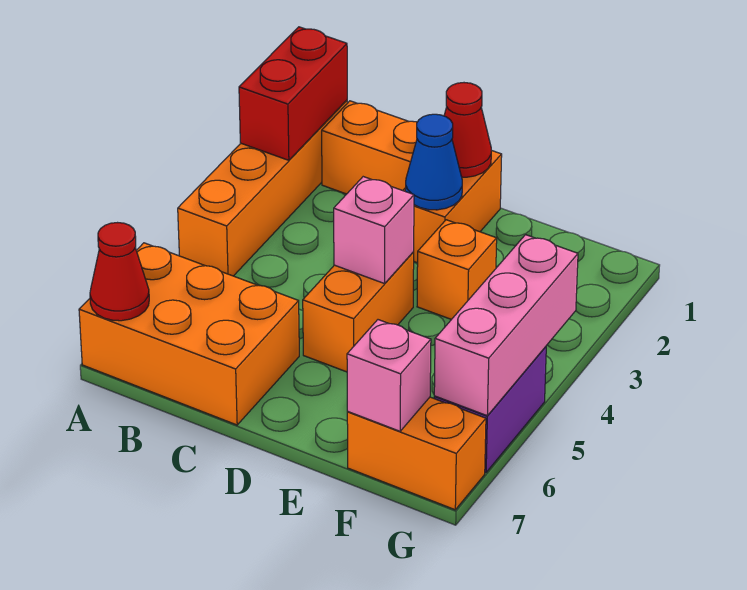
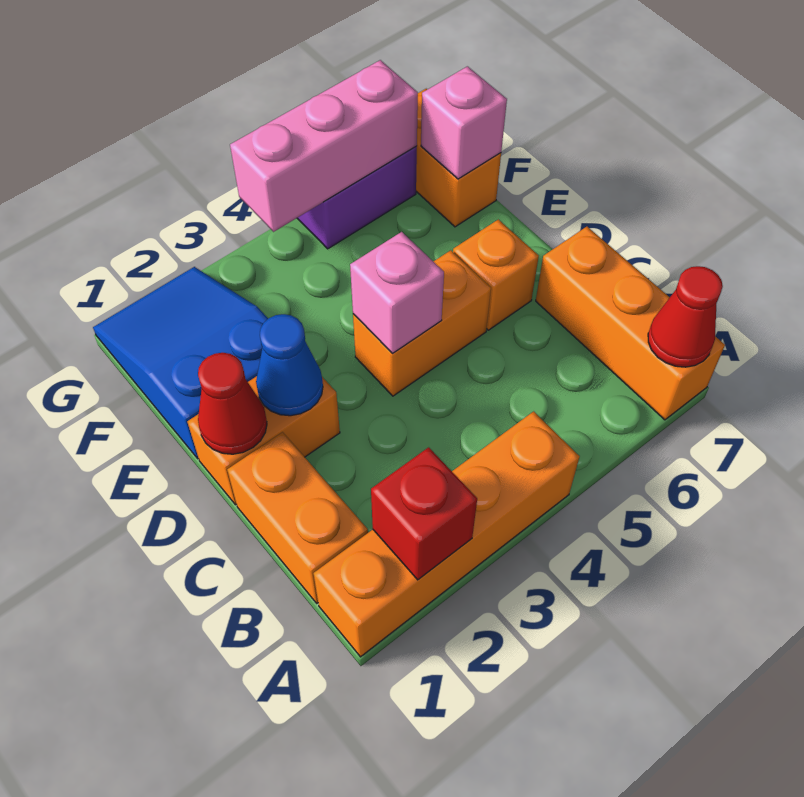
red 1x2 brick [239,27,347,160] -> red 1x1 brick [371,447,477,580]
orange 2x3 brick [79,243,299,425] -> orange 1x3 brick [536,227,725,420]
none -> blue 2x3 slope [93,267,268,459]
orange 1x1 brick [417,220,497,319] -> orange 1x1 brick moved to [453,219,539,330]

